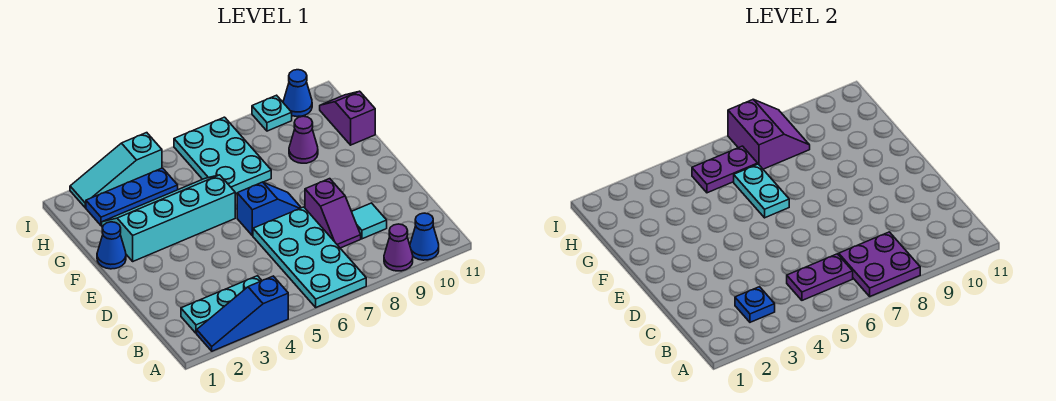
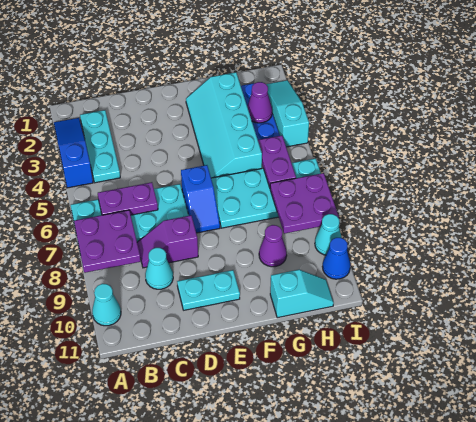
purple 1x1 cone [384,224,413,271] -> purple 1x1 cone moved to [247,82,272,123]
blue 1x1 cone [410,213,439,260] -> cyan 1x1 cone [92,284,121,326]
blue 1x1 plate [735,287,775,322] -> none
purple 1x2 plate [787,254,853,300] -> purple 1x2 plate turned to [98,182,158,215]
cyan 1x1 tile [352,203,387,239] -> cyan 1x1 cone [145,248,173,289]
blue 1x1 cone [97,222,126,269] -> none
cyan 2x4 slope [102,175,235,261] -> cyan 2x4 slope turned to [186,72,262,178]
cyan 1x2 plate [734,164,789,218] -> cyan 1x2 plate moved to [177,270,240,310]
cyan 2x3 plate [174,117,271,194] -> cyan 2x4 plate [211,158,321,228]
purple 1x2 slope [320,91,375,145] -> cyan 1x2 slope [270,270,334,318]
purple 2x2 slope [728,100,810,169] -> purple 2x2 plate [270,173,339,234]
cyan 1x1 plate [252,95,292,131] -> cyan 1x1 cone [315,214,342,255]

